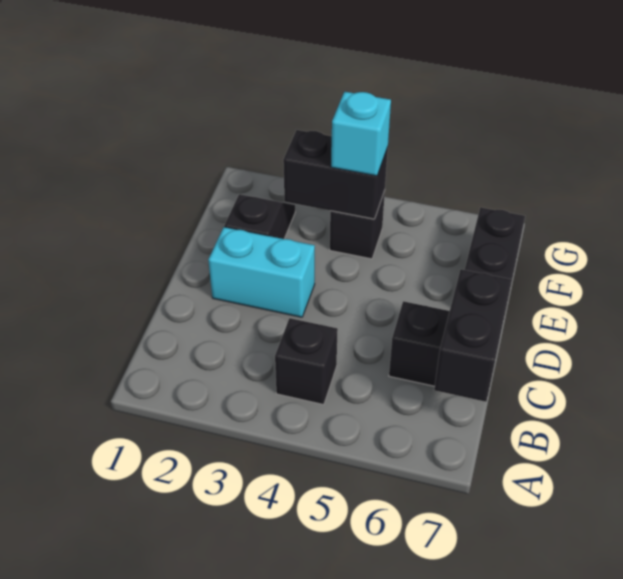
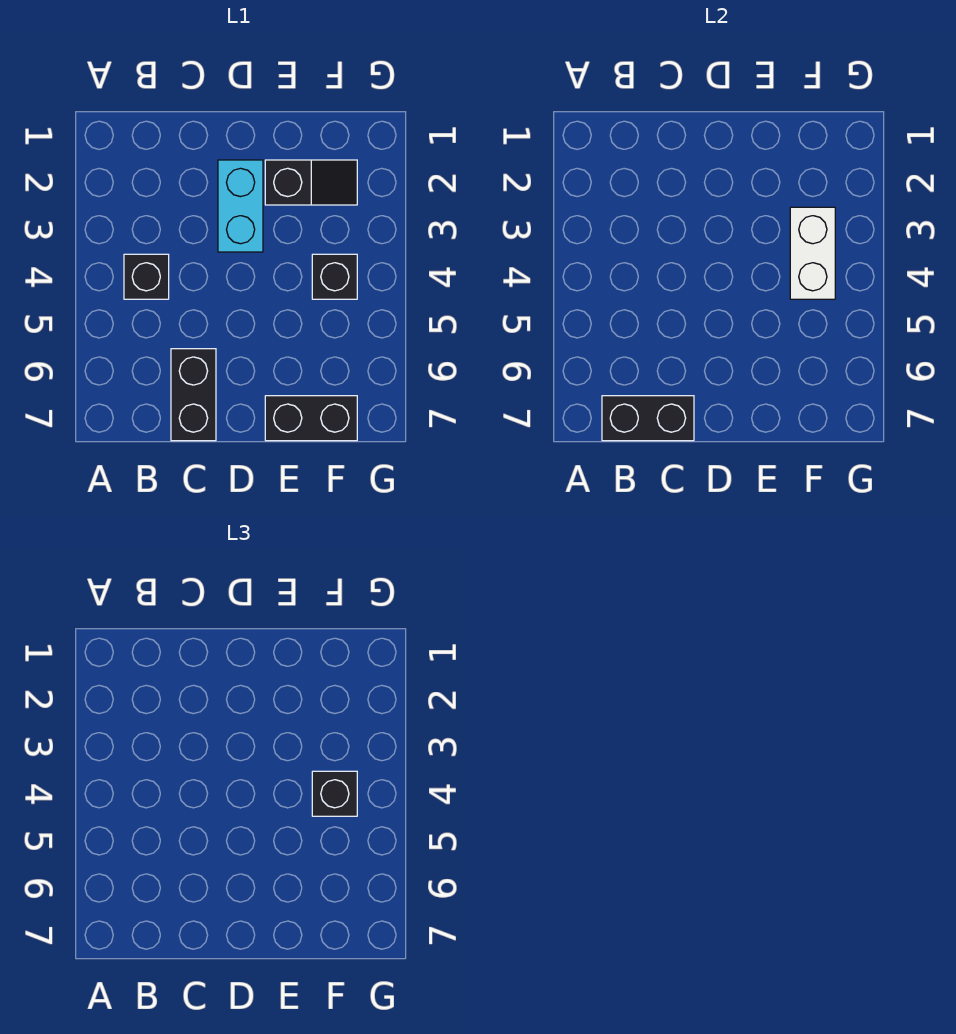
black 1x2 brick [283,130,388,219] -> white 1x2 brick [790,207,835,299]
cyan 1x1 brick [331,92,391,176] -> black 1x1 brick [312,771,357,816]

